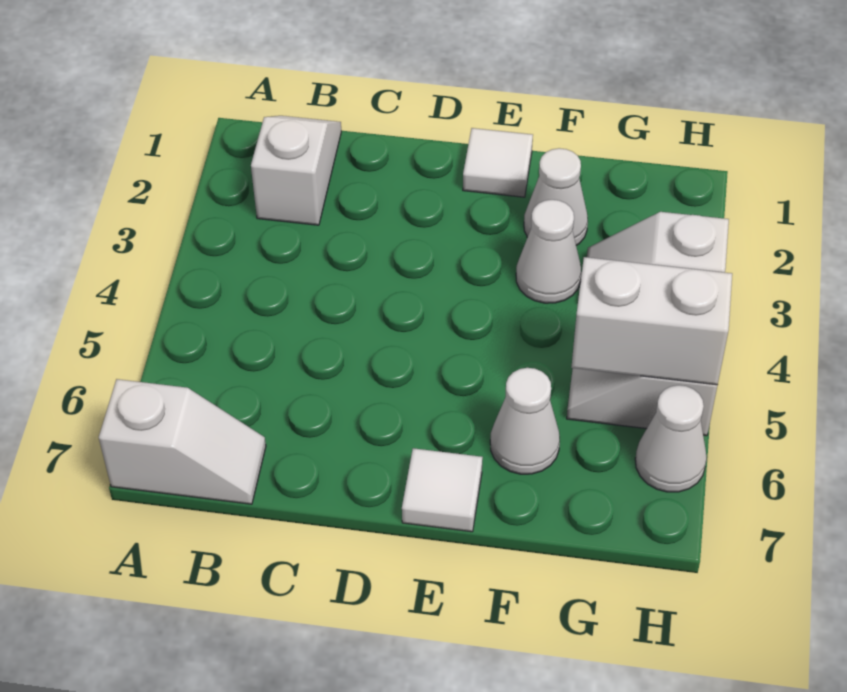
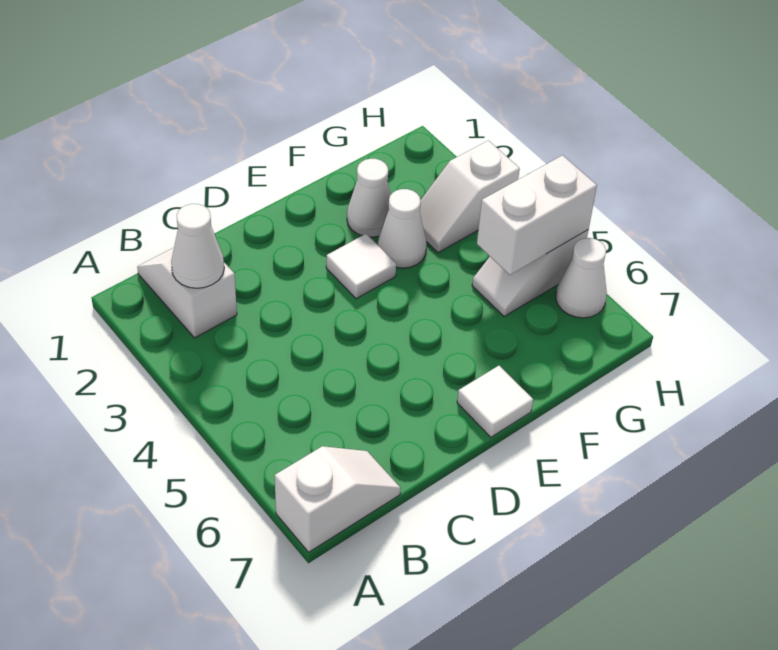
white 1x1 tile [463,128,533,197] -> white 1x1 tile moved to [326,234,396,299]
white 1x1 cone [490,368,560,474] -> white 1x1 cone moved to [171,204,224,288]

